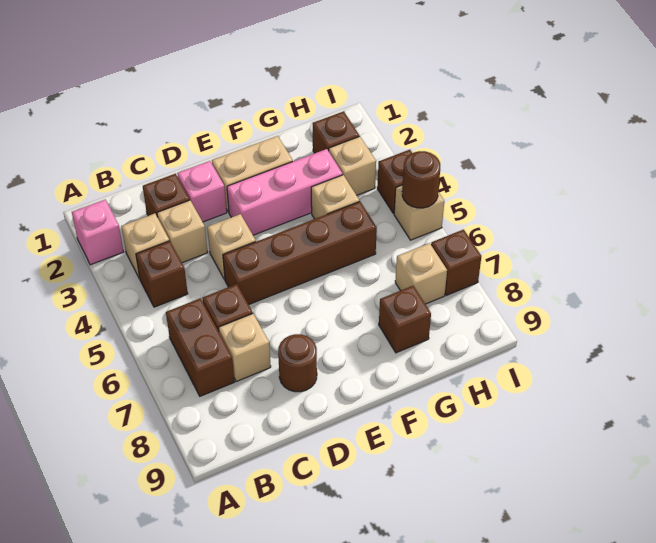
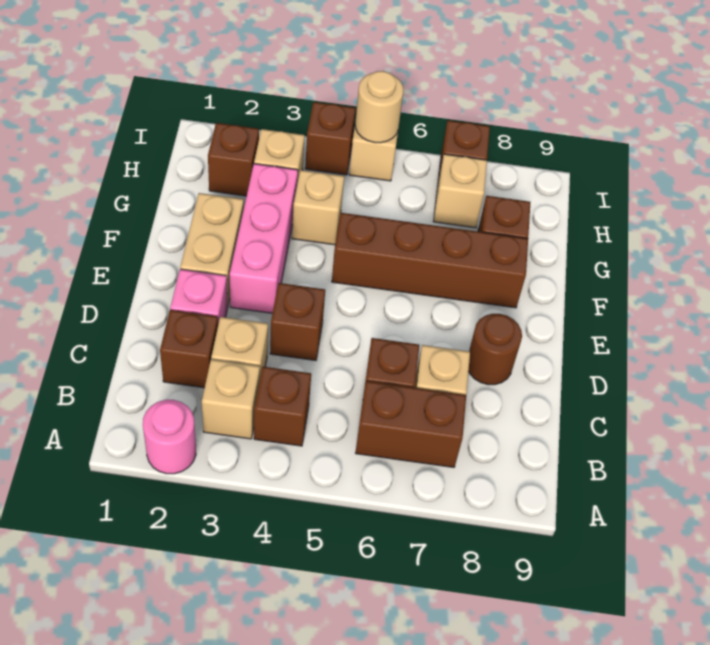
pink 1x1 brick [72,200,124,265] -> pink 1x1 round brick [143,400,196,474]
tan 1x1 brick [207,214,256,280] -> brown 1x1 brick [270,283,325,361]
brown 1x4 brick [223,202,377,305] -> brown 1x4 brick turned to [332,213,528,308]
brown 1x1 round brick [402,151,440,208] -> tan 1x1 round brick [355,71,403,143]

